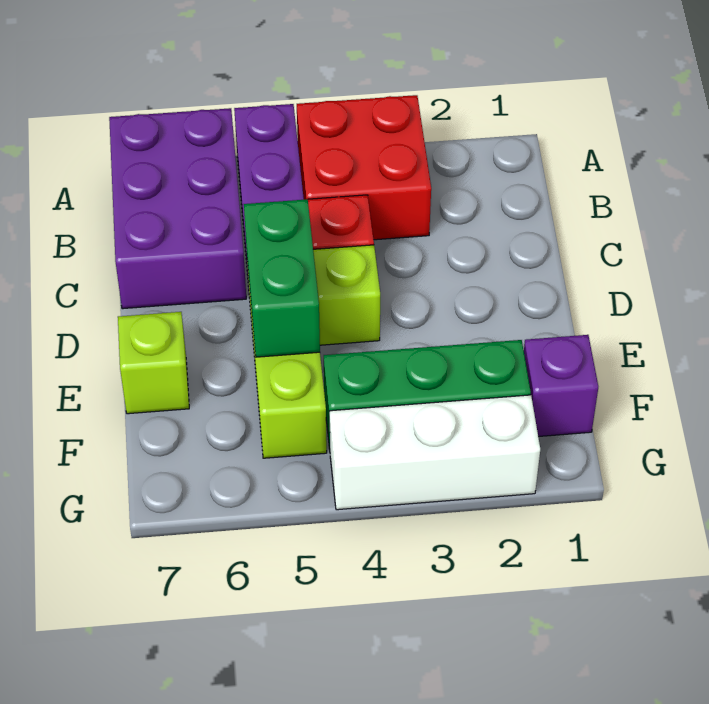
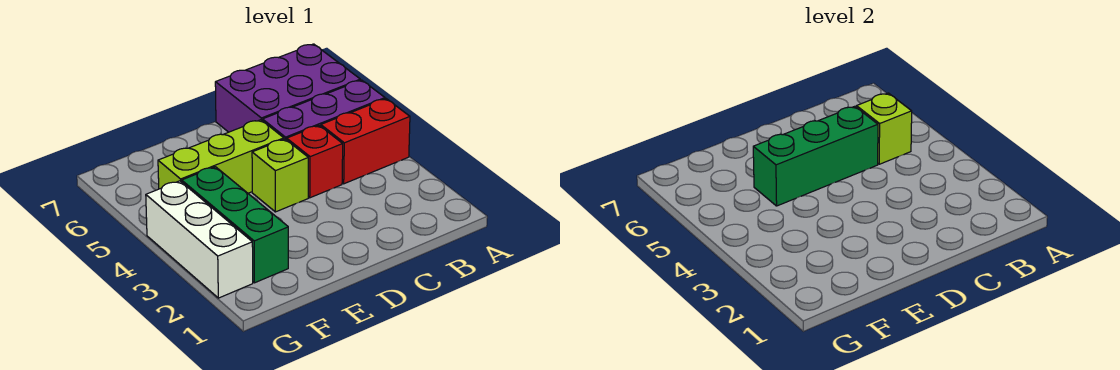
red 2x2 brick [297,95,431,240] -> red 1x2 brick [321,99,410,184]
green 1x2 brick [244,199,320,357] -> green 1x3 brick [753,106,878,206]
lime 1x1 brick [118,312,189,414] -> lime 1x1 brick moved to [856,93,912,164]
purple 1x1 brick [524,335,598,437] -> none

